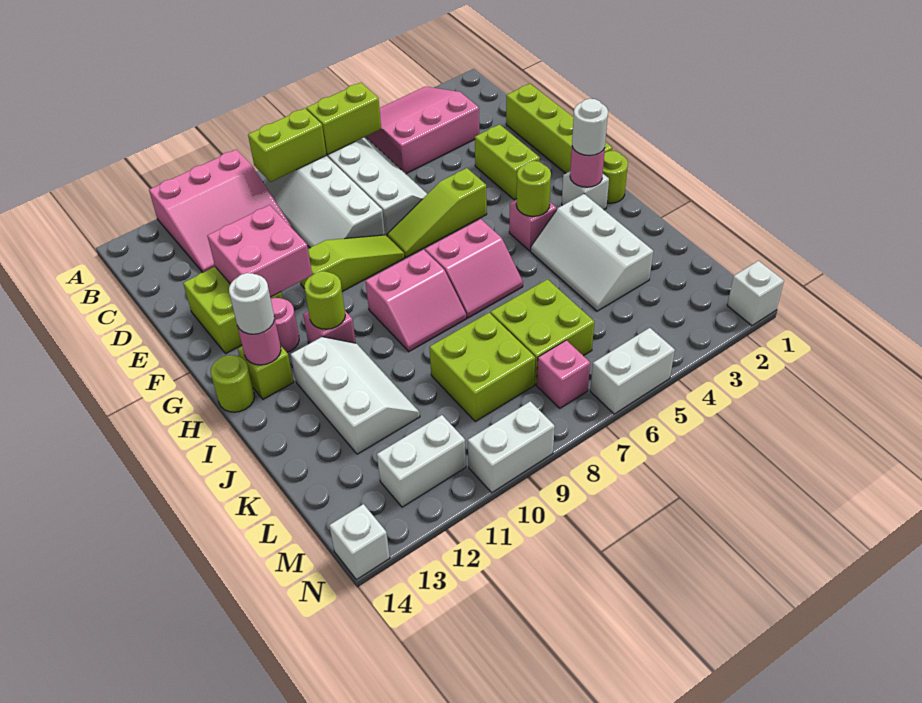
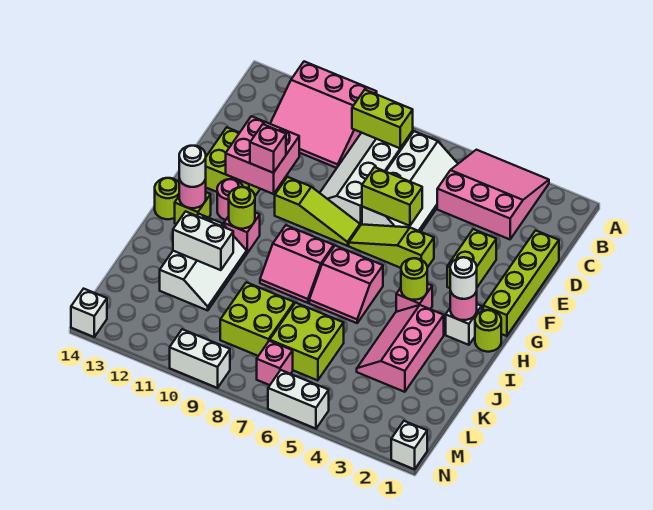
lime 1x2 brick [306,83,381,155] -> lime 1x2 brick moved to [362,167,422,226]
none -> pink 1x1 brick [250,124,286,173]
white 2x3 slope [531,194,653,311] -> pink 2x3 slope [357,305,444,392]
white 1x2 brick [377,415,466,507] -> white 1x2 brick moved to [173,212,233,270]

